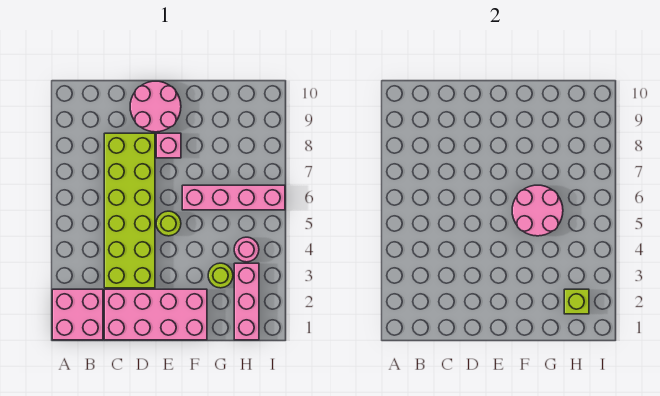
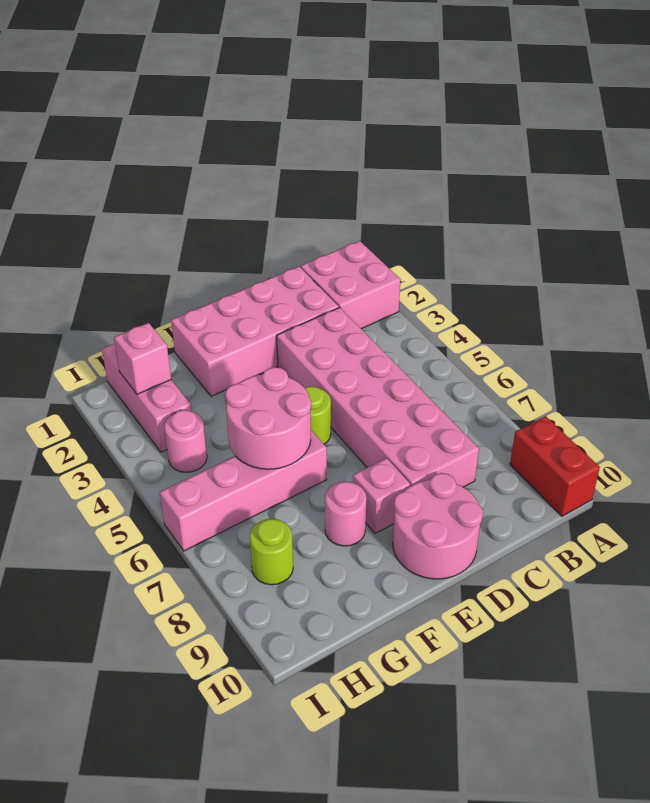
none -> red 1x2 brick [510,416,600,516]
lime 2x6 brick [104,133,155,288] -> pink 2x6 brick [277,307,479,487]
none -> pink 1x1 round brick [325,482,367,546]
lime 1x1 round brick [208,263,233,288] -> lime 1x1 round brick moved to [250,519,293,585]
lime 1x1 brick [564,289,589,314] -> pink 1x1 brick [114,323,171,394]

